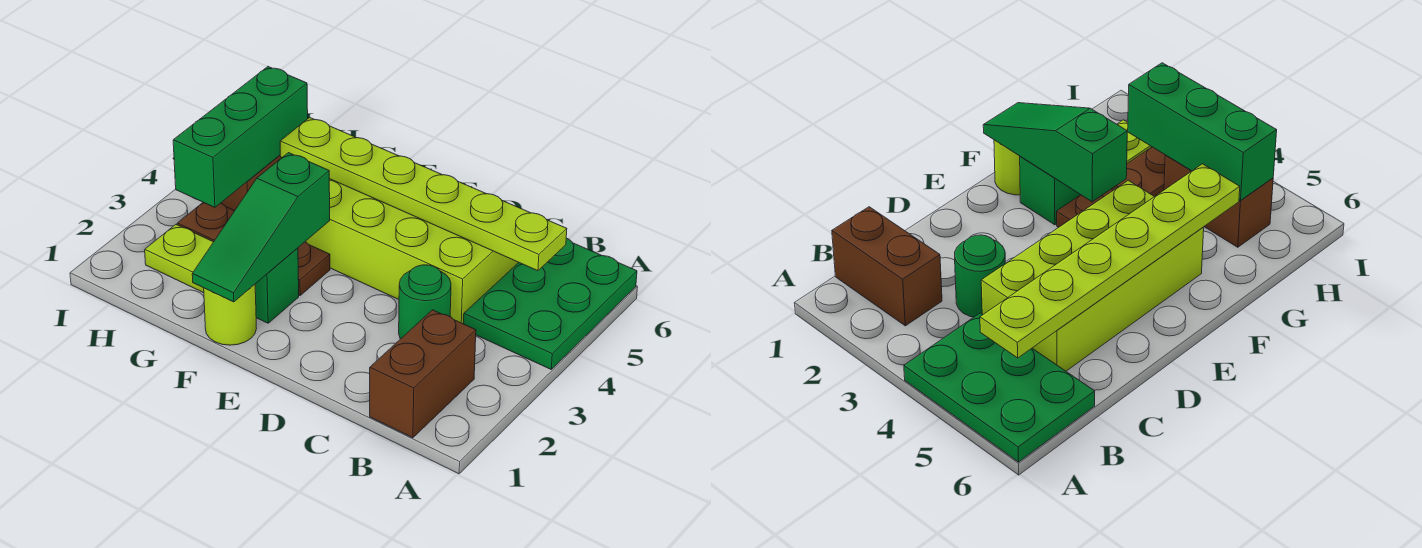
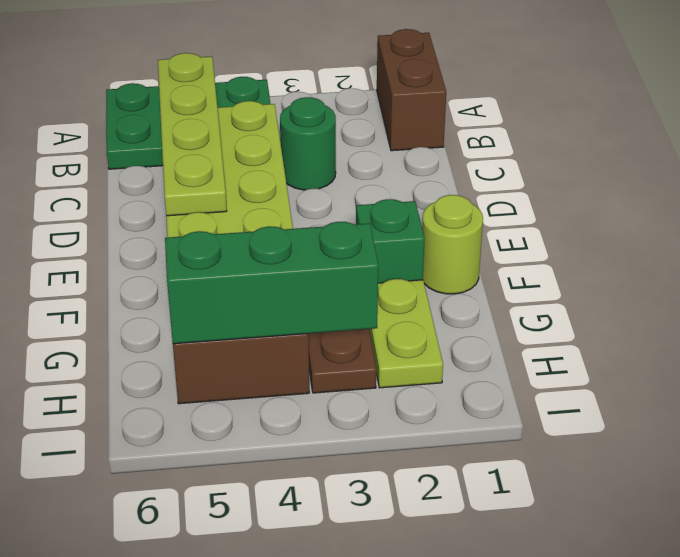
brown 1x2 brick [370,310,476,438] -> brown 1x2 brick turned to [377,29,446,151]
lime 1x6 plate [280,117,567,271] -> lime 1x4 plate [158,53,227,216]
green 1x3 slope [192,153,330,302] -> none

